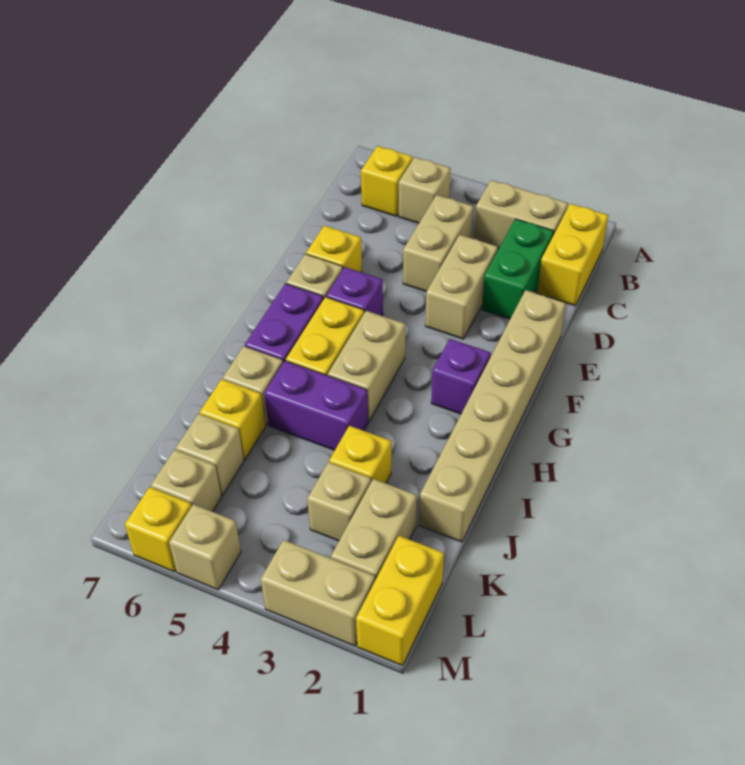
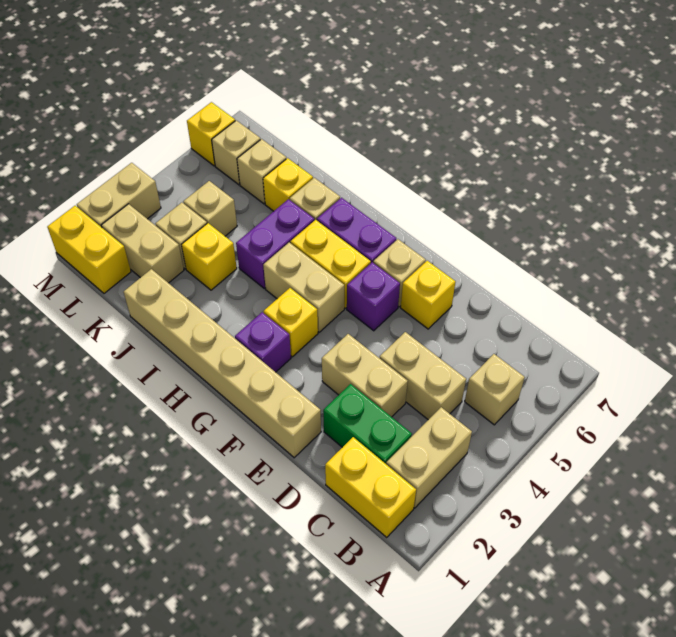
yellow 1x1 brick [361,146,413,216] -> yellow 1x1 brick moved to [264,288,318,357]
tan 1x1 brick [169,504,241,590] -> tan 1x1 brick moved to [183,181,237,236]

